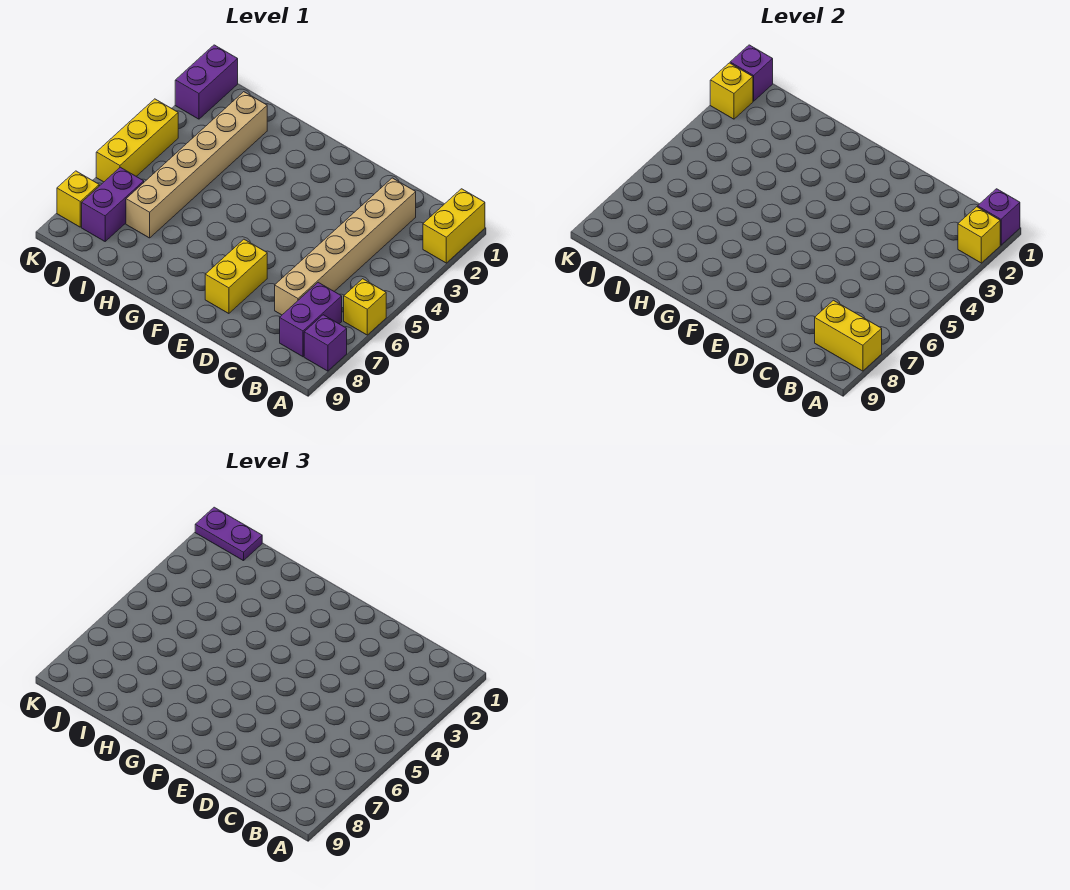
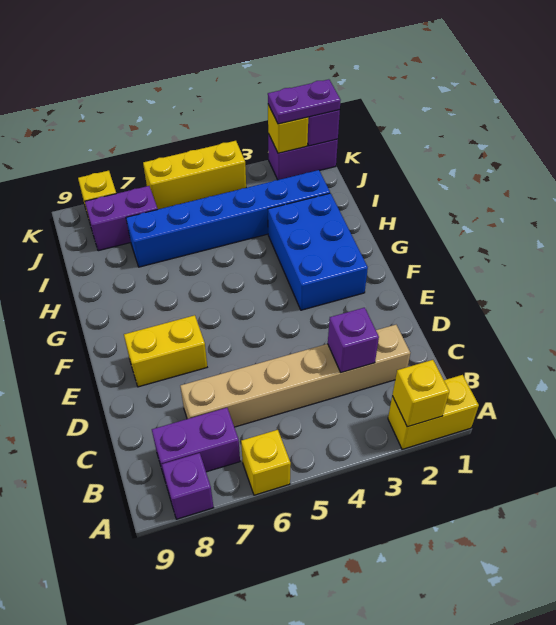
purple 1x1 brick [978,189,1020,245] -> purple 1x1 brick moved to [328,308,379,373]
yellow 1x2 brick [815,300,882,371] -> none
none -> blue 2x3 brick [268,193,368,310]
tan 1x6 brick [126,92,267,238] -> blue 1x6 brick [126,170,330,267]
purple 1x2 plate [195,507,262,561] -> purple 1x2 plate turned to [268,79,341,124]

